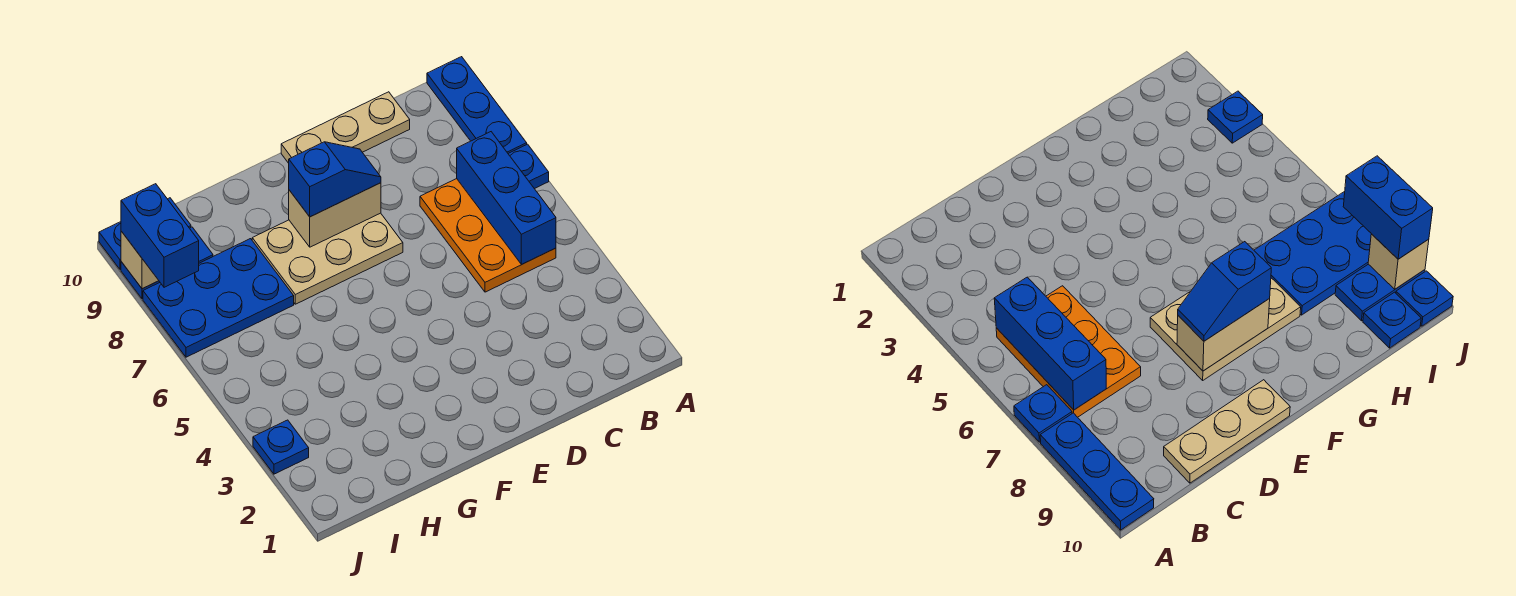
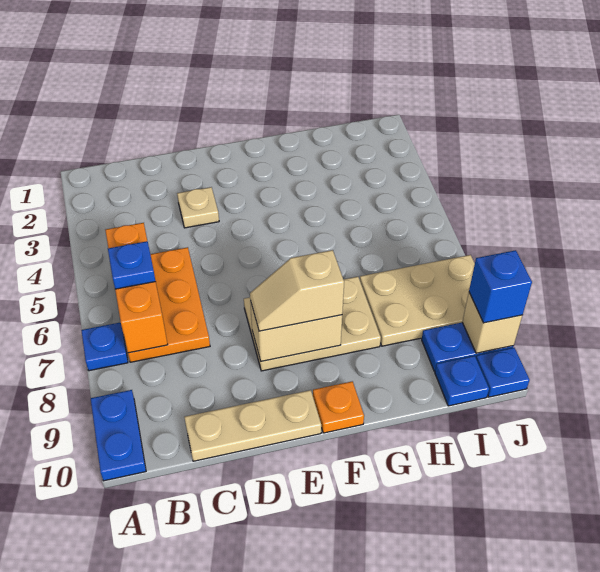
blue 1x3 plate [427,57,527,153] -> blue 1x2 plate [91,390,146,481]
blue 1x3 brick [457,132,556,264] -> orange 1x3 brick [105,223,168,353]
none -> tan 1x1 plate [177,187,219,228]
blue 1x2 slope [289,142,381,217] -> tan 1x2 slope [250,250,344,331]
none -> orange 1x1 plate [313,381,364,433]
blue 2x3 plate [143,239,294,357] -> tan 2x3 plate [360,255,475,346]
blue 1x1 plate [253,420,309,474] -> blue 1x1 plate moved to [108,241,156,289]
blue 1x2 brick [121,184,199,287] -> blue 1x1 brick [469,250,532,323]

